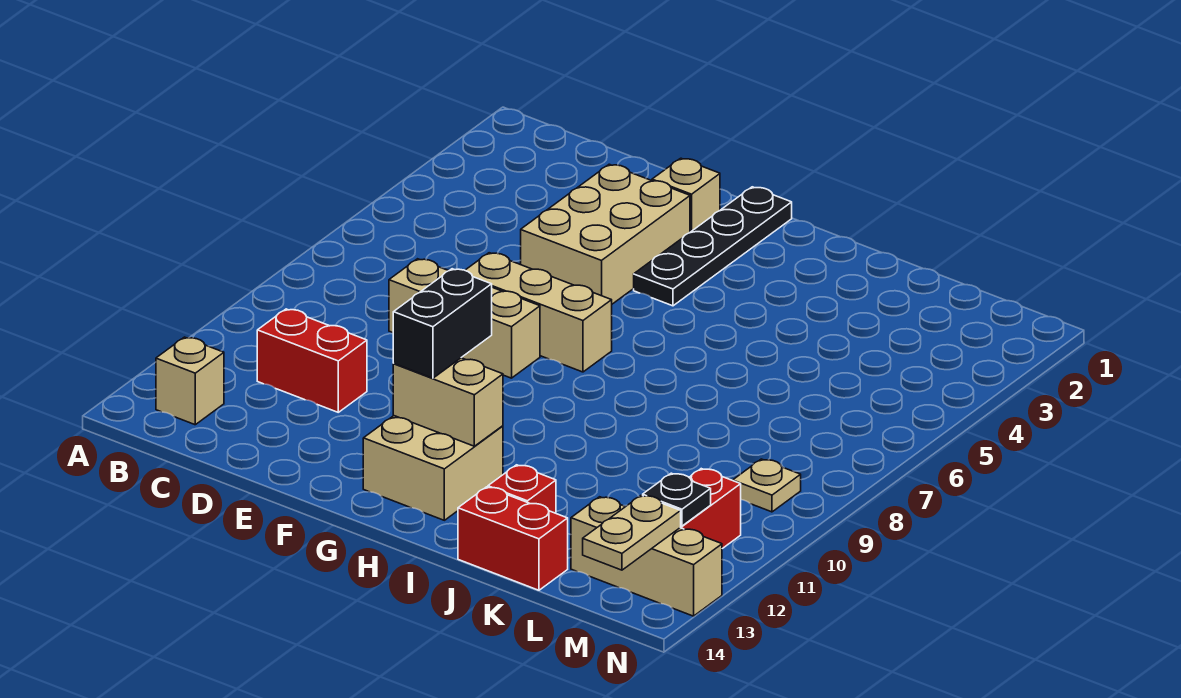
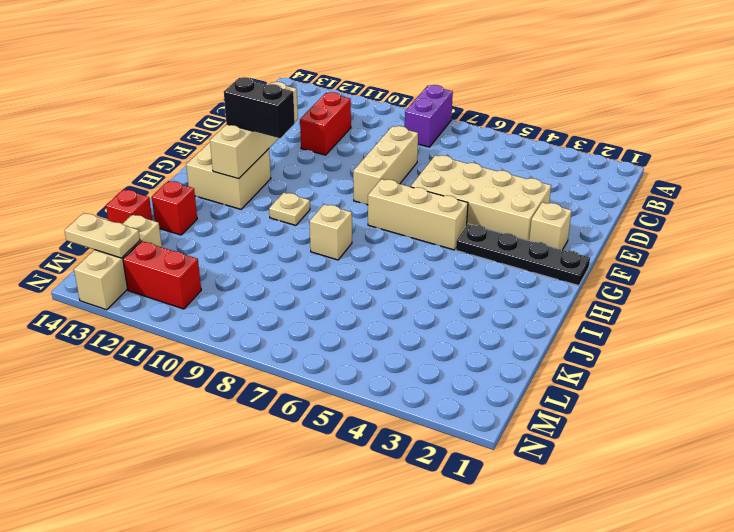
none -> purple 1x2 brick [405,85,453,147]
tan 1x1 brick [156,337,224,425] -> tan 1x1 brick moved to [310,204,352,260]
tan 2x3 brick [521,164,690,304] -> tan 2x4 brick [411,155,551,241]
tan 1x3 brick [465,253,612,372] -> tan 1x3 brick turned to [368,179,468,250]
tan 1x2 brick [393,358,503,446] -> tan 1x4 brick [210,82,298,179]
red 1x2 brick [458,487,568,590] -> red 1x1 brick [106,189,152,224]
tan 1x1 plate [733,459,801,512] -> tan 1x1 plate moved to [269,193,310,225]
black 1x1 plate [643,473,711,526] -> none

